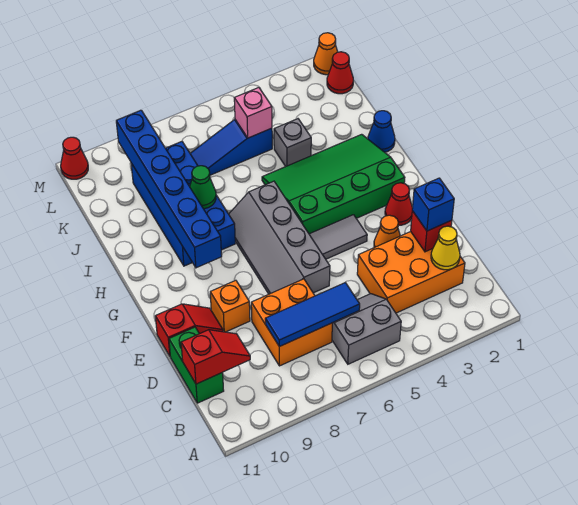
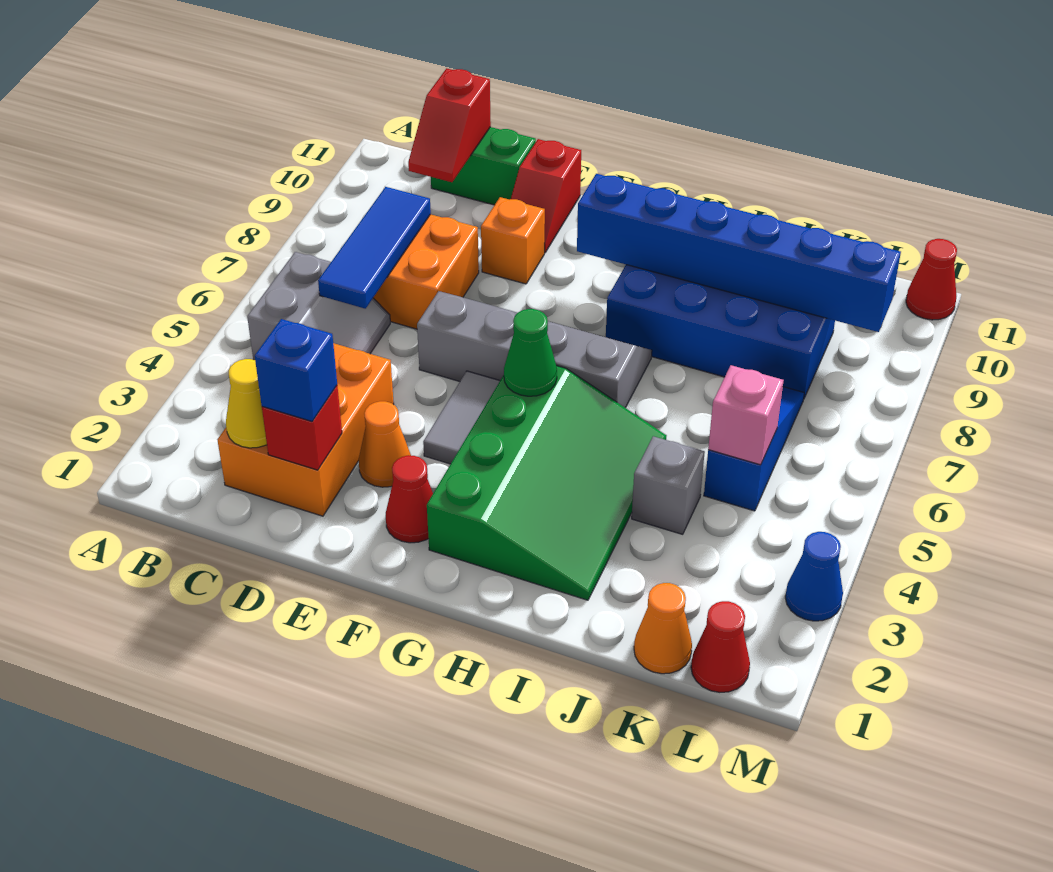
blue 1x1 cone [368,111,395,152] -> blue 1x1 cone moved to [785,532,843,621]
green 1x1 cone [190,166,216,209] -> green 1x1 cone moved to [504,309,557,396]
orange 1x1 cone [314,33,338,75] -> orange 1x1 cone moved to [634,583,692,674]

